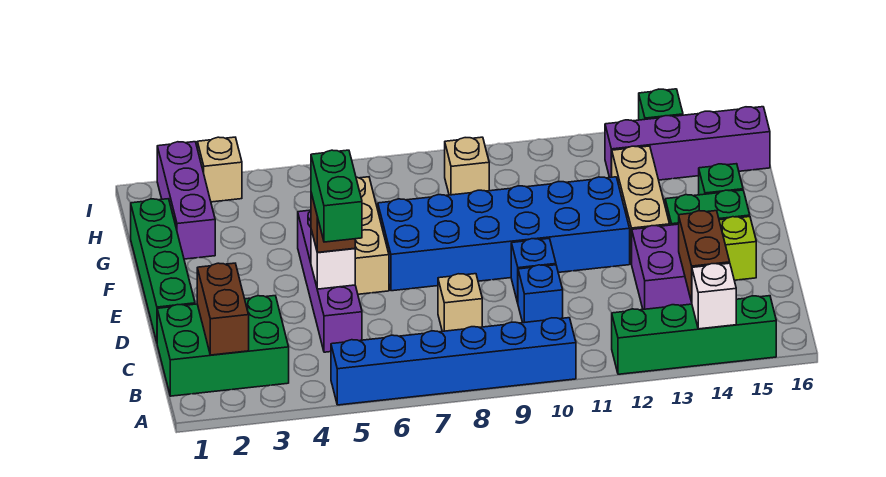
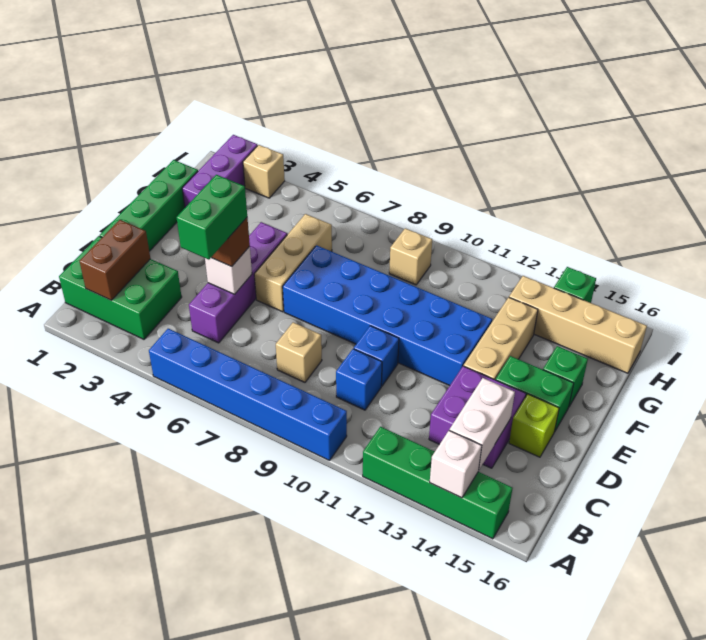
brown 1x2 brick [679,211,730,302] -> white 1x2 brick [450,378,515,469]
purple 1x4 brick [605,107,770,180] -> tan 1x4 brick [509,276,647,373]

